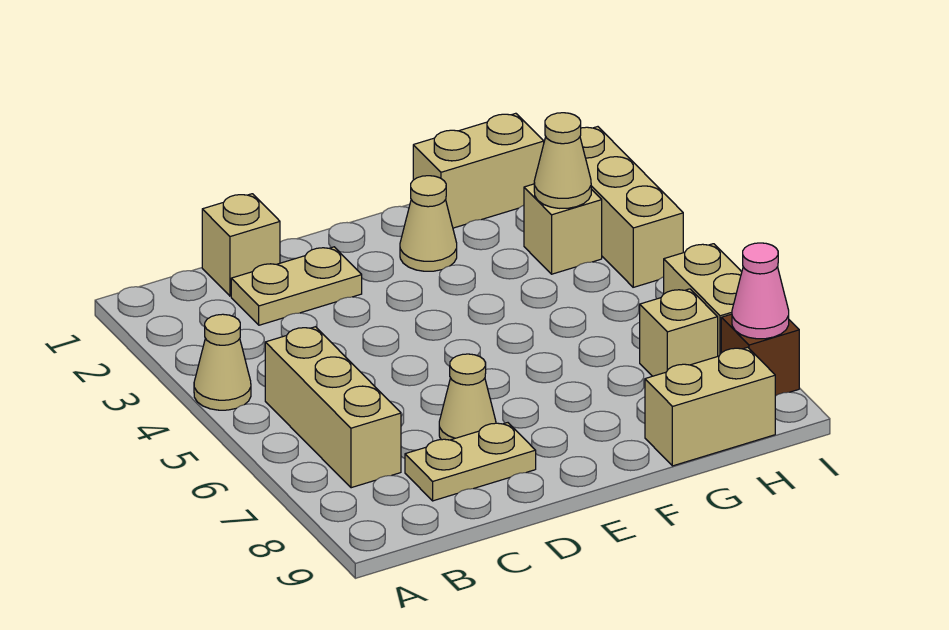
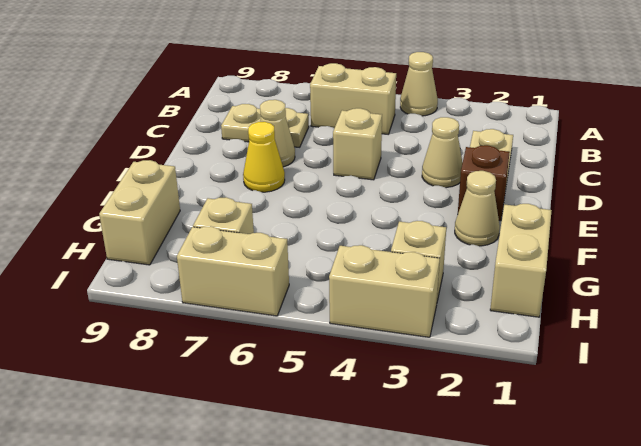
tan 1x3 brick [265,327,401,488] -> tan 1x2 brick [310,63,396,134]
tan 1x1 brick [202,194,280,296] -> tan 1x1 brick moved to [333,108,382,180]
tan 1x2 plate [405,423,536,501] -> tan 1x2 plate turned to [221,104,309,147]
none -> yellow 1x1 cone [243,122,285,192]
tan 1x1 cone [534,113,591,208] -> tan 1x1 cone moved to [422,117,463,188]
tan 1x3 brick [580,127,683,287] -> tan 1x2 brick [329,245,440,337]
brown 1x1 brick [721,314,799,396] -> brown 1x1 brick moved to [458,145,510,221]
pink 1x1 cone [732,243,789,339] -> none

